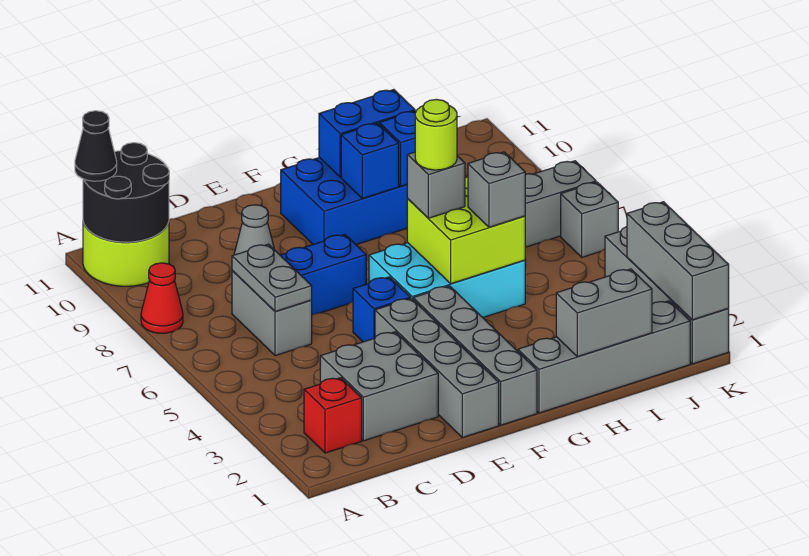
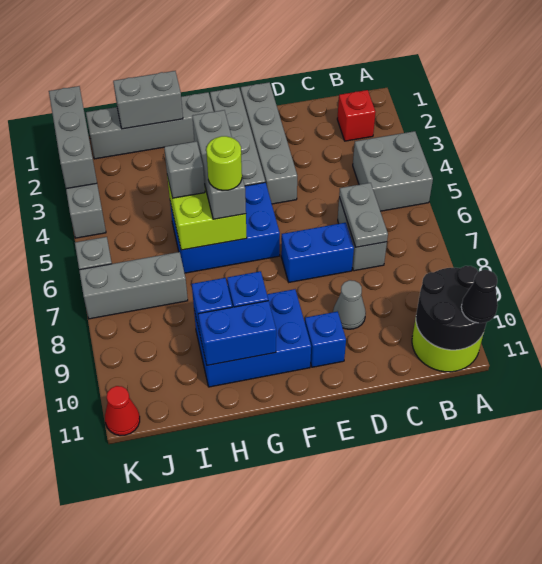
red 1x1 cone [141,263,183,333] -> red 1x1 cone moved to [105,386,140,435]
grey 2x2 brick [320,332,438,441] -> grey 2x2 brick moved to [353,131,433,211]
blue 1x1 brick [353,277,410,342] -> blue 1x1 brick moved to [305,311,346,367]
cyan 2x3 brick [369,243,525,317] -> blue 2x3 brick [170,182,280,273]
grey 1x1 brick [407,152,465,218] -> grey 1x3 brick [192,110,246,219]

